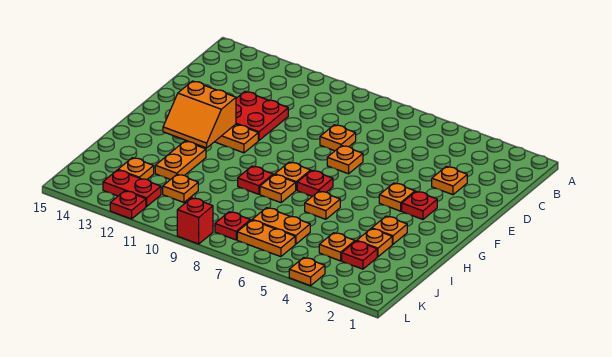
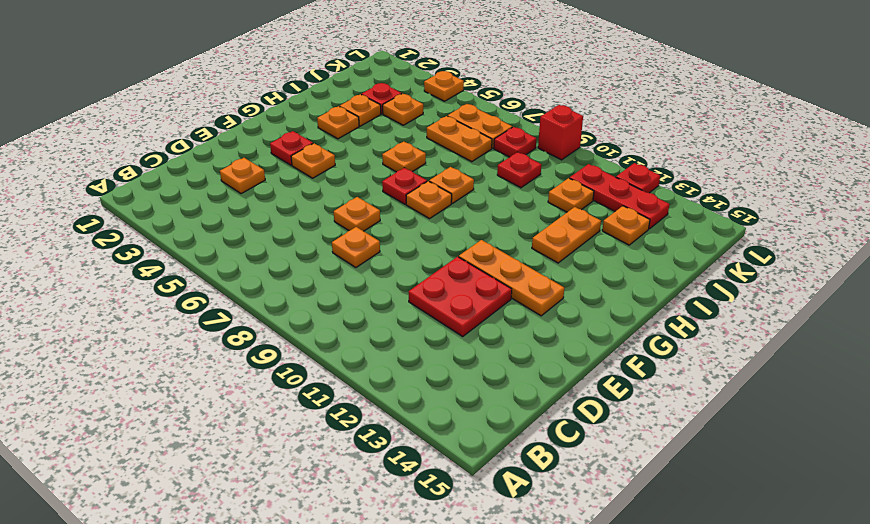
orange 2x2 slope [163,81,236,148] -> none
red 1x1 plate [238,166,273,194] -> red 1x1 plate moved to [497,152,541,188]
red 1x2 plate [103,170,161,207] -> red 1x3 plate [570,164,670,229]

